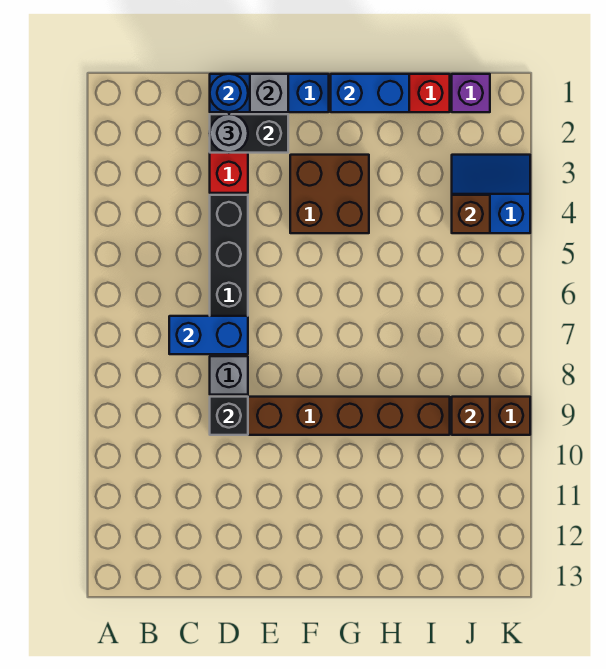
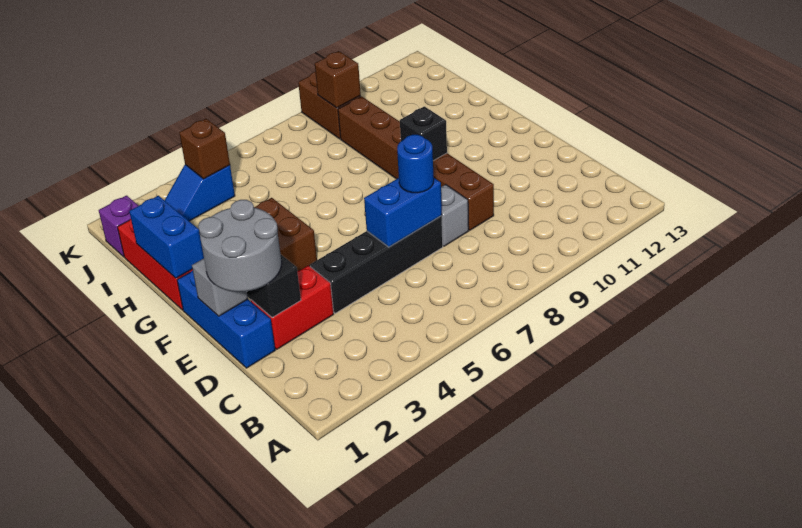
blue 1x2 brick [169,316,248,354] -> blue 1x2 brick turned to [364,178,442,247]
blue 1x1 round brick [210,74,248,112] -> blue 1x1 round brick moved to [397,135,434,193]
grey 1x1 round brick [210,114,248,153] -> grey 2x2 round brick [198,200,282,292]
black 1x1 brick [210,397,248,435] -> black 1x1 brick moved to [400,106,447,161]
blue 2x2 slope [452,155,530,233] -> blue 1x2 slope [164,165,235,221]

